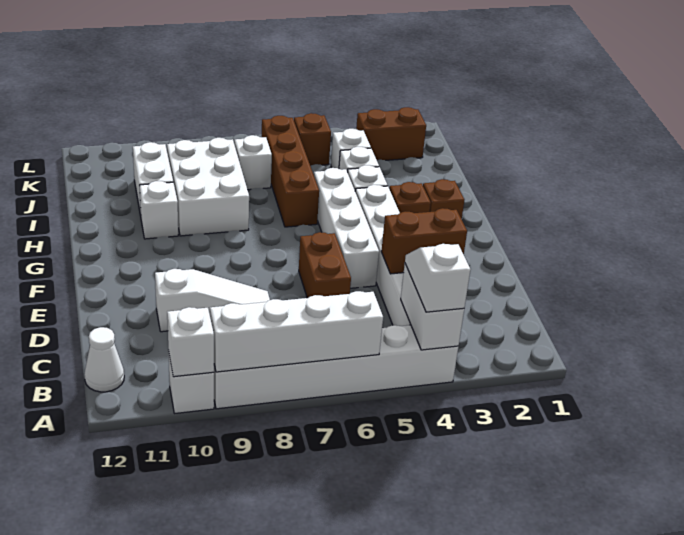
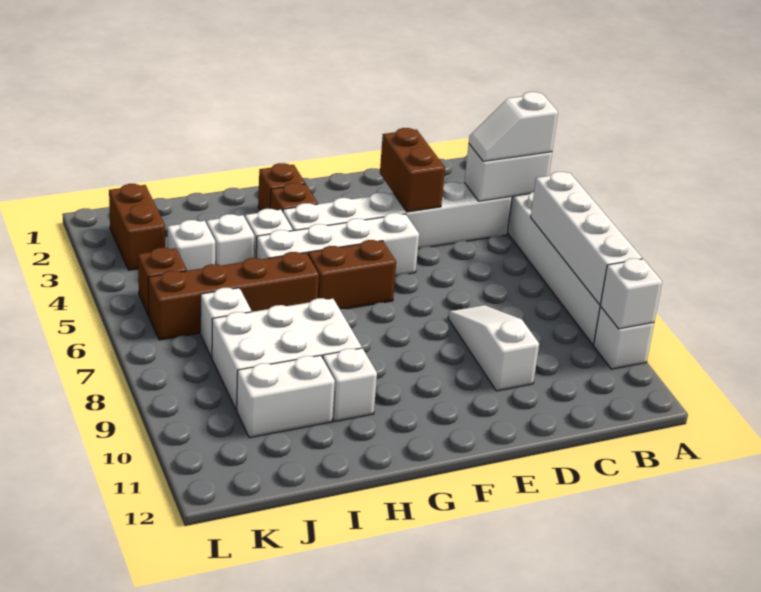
white 1x1 cone [84,327,124,392] -> none
brown 1x2 brick [299,232,351,298] -> brown 1x2 brick moved to [308,240,396,309]

